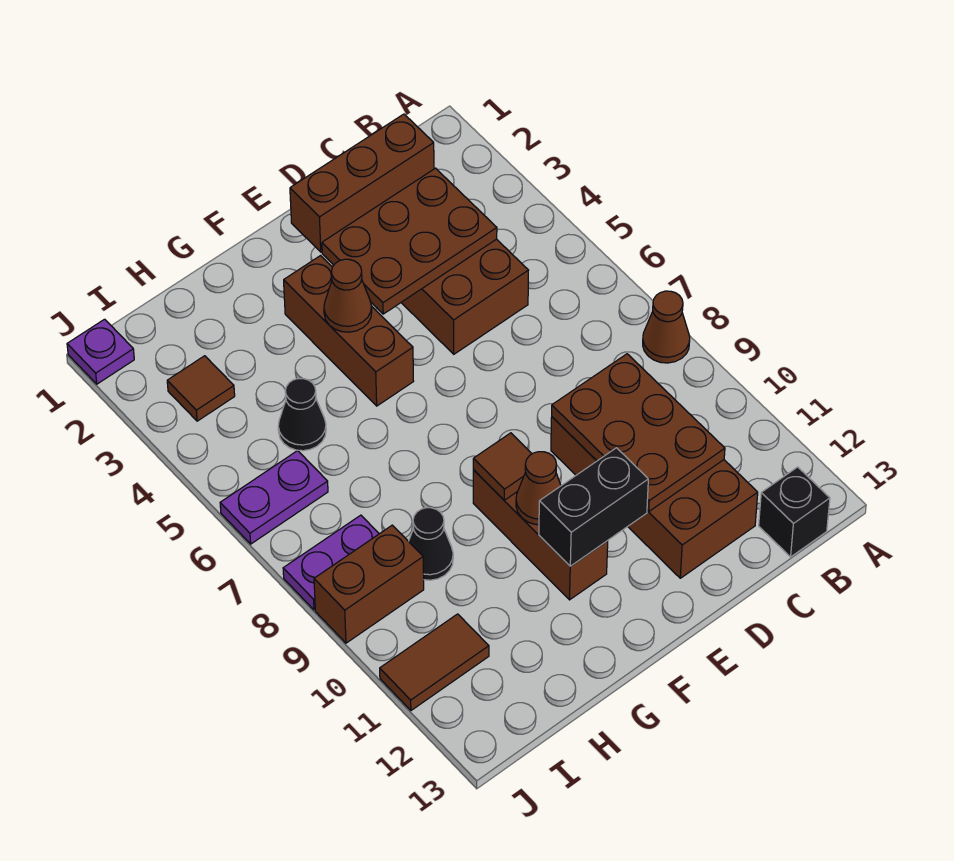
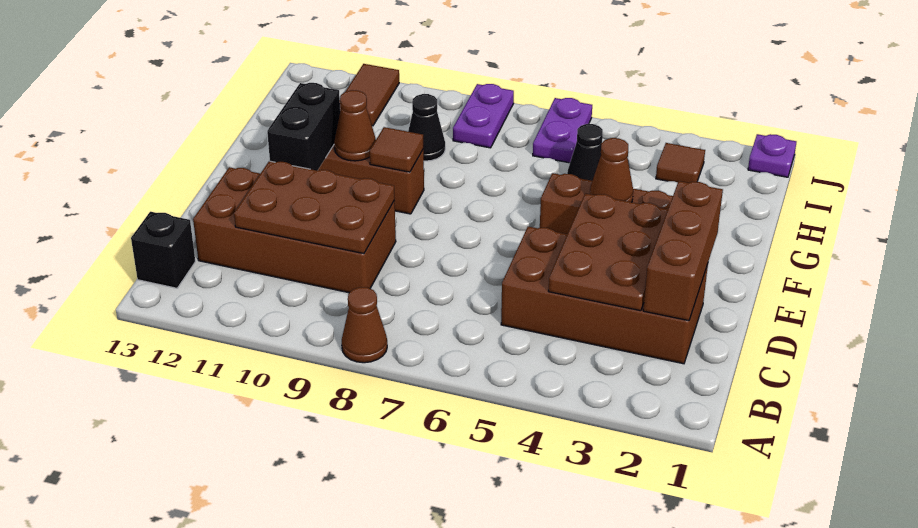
brown 1x2 brick [314,525,424,643] -> none

